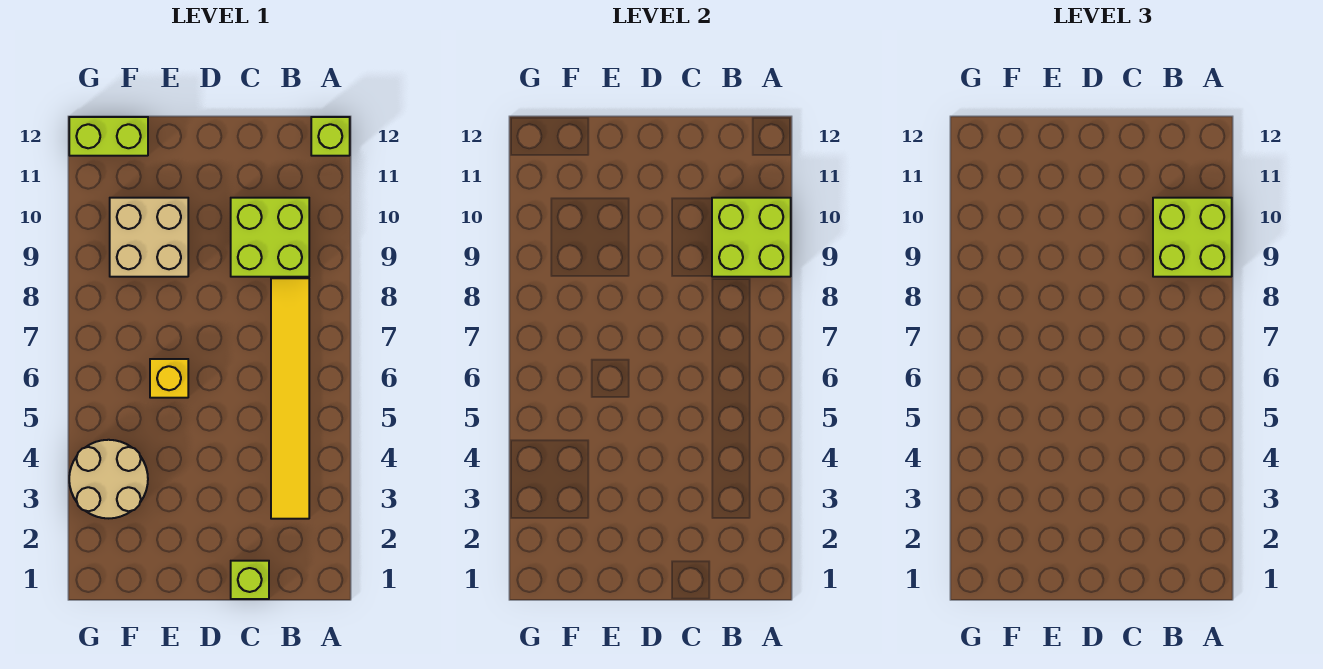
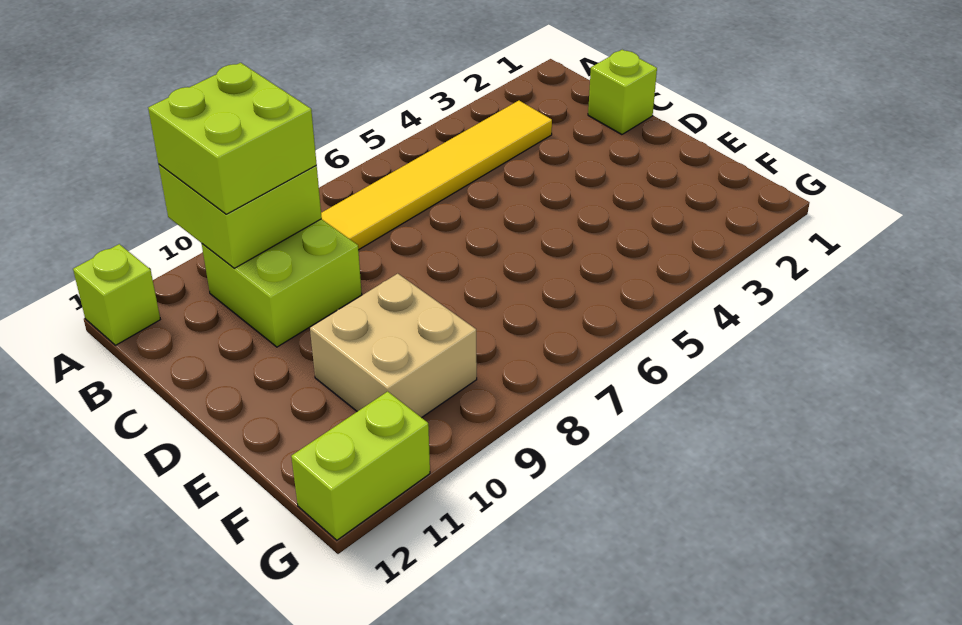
yellow 1x1 brick [150,359,188,398] -> none
tan 2x2 round brick [69,440,148,518] -> none
lime 1x2 brick [69,117,148,156] -> lime 1x2 brick turned to [291,391,430,540]

